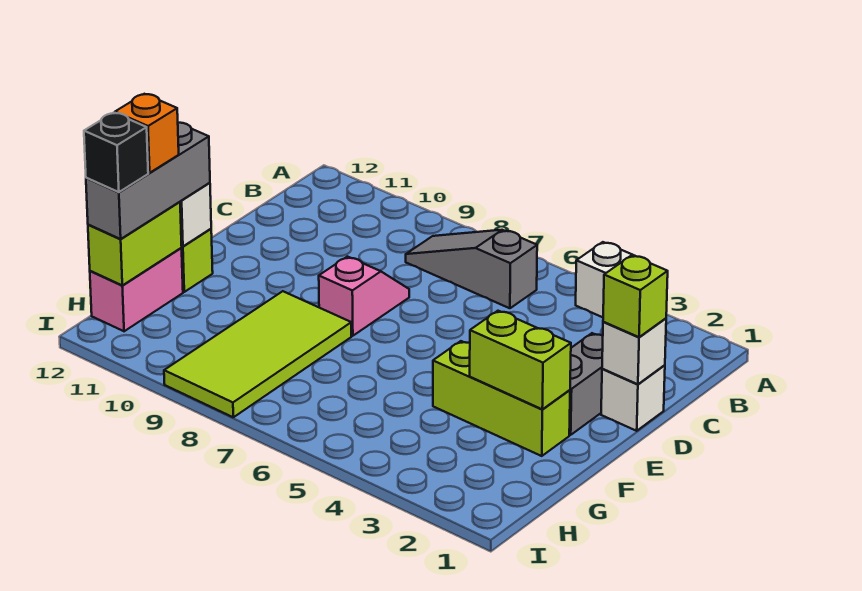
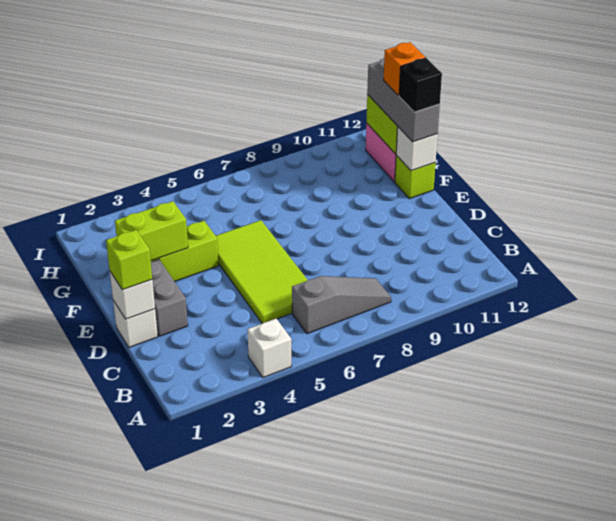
pink 1x2 slope [319,257,409,336] -> none
lime 2x4 tile [164,291,351,417] -> lime 2x4 tile moved to [216,220,307,323]
black 1x1 brick [84,113,148,192] -> black 1x1 brick moved to [399,58,442,112]

